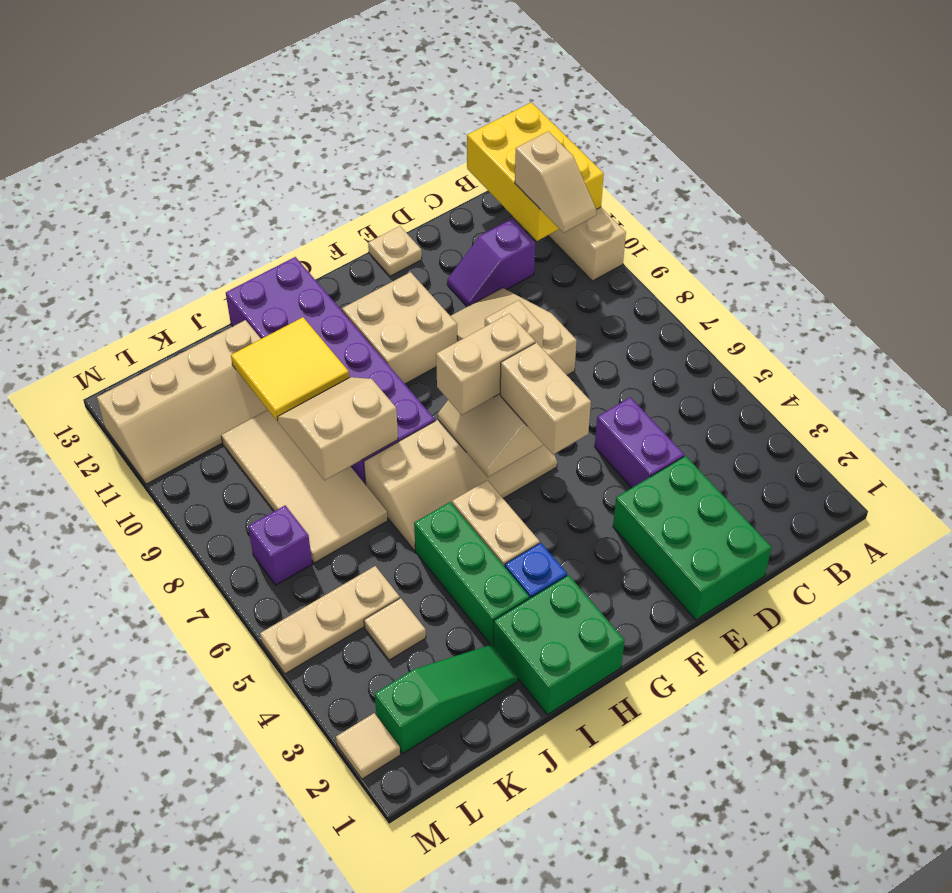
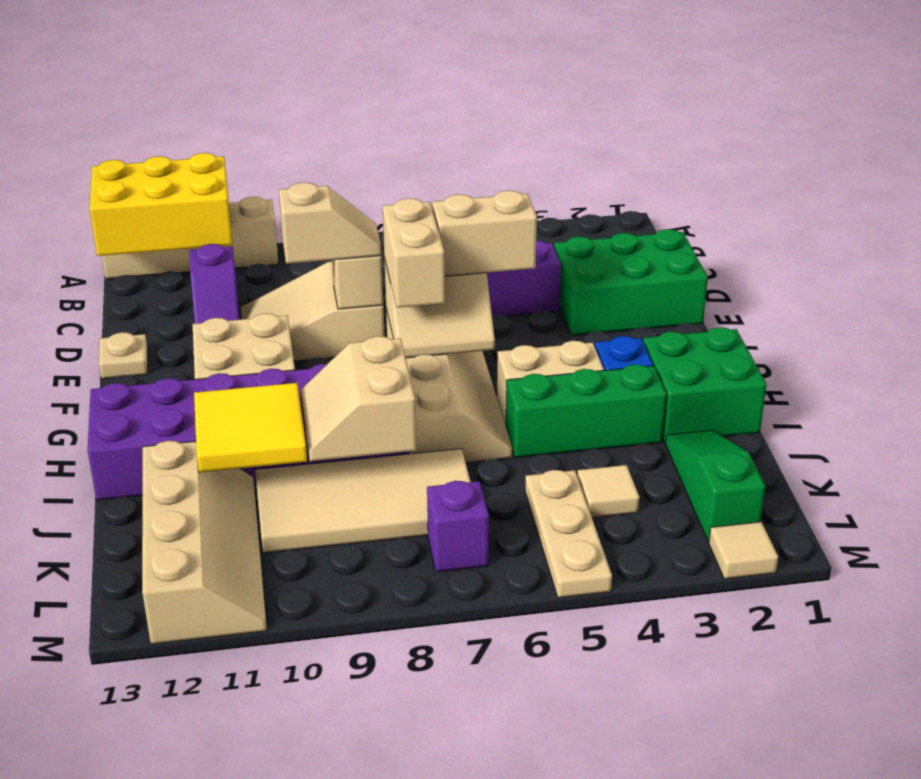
tan 1x2 slope [515,131,596,233] -> tan 1x2 slope moved to [279,182,382,264]

